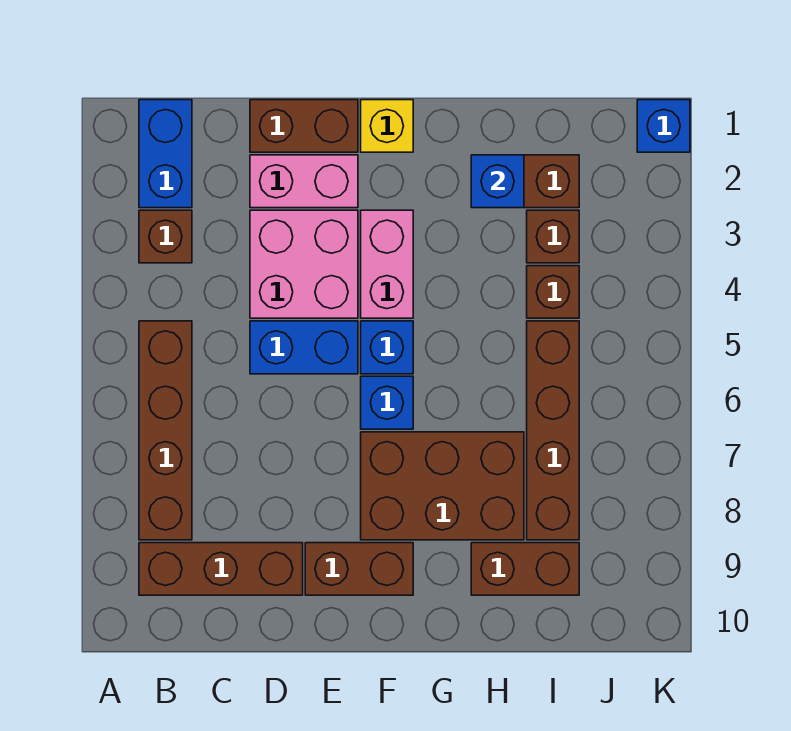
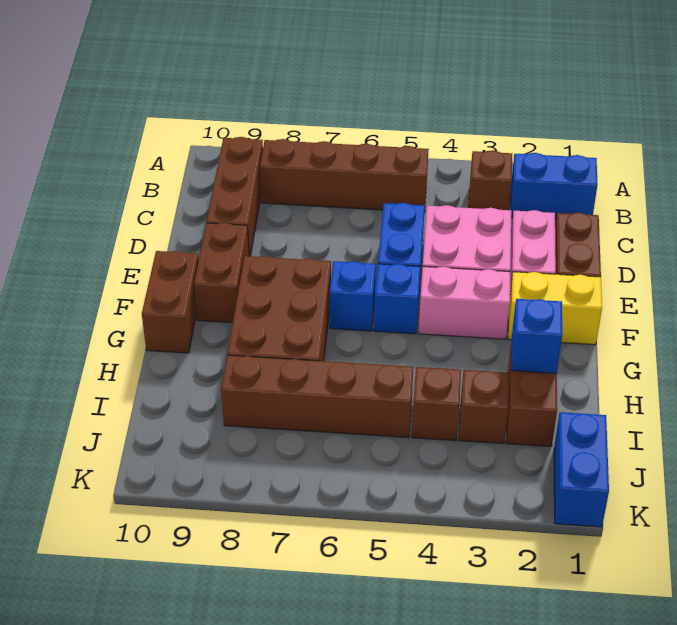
yellow 1x1 brick [361,100,413,152] -> yellow 1x2 brick [508,272,602,345]
brown 1x2 brick [471,543,579,595] -> brown 1x2 brick moved to [142,251,199,353]
blue 1x1 brick [637,100,690,152] -> blue 1x2 brick [554,412,609,527]

